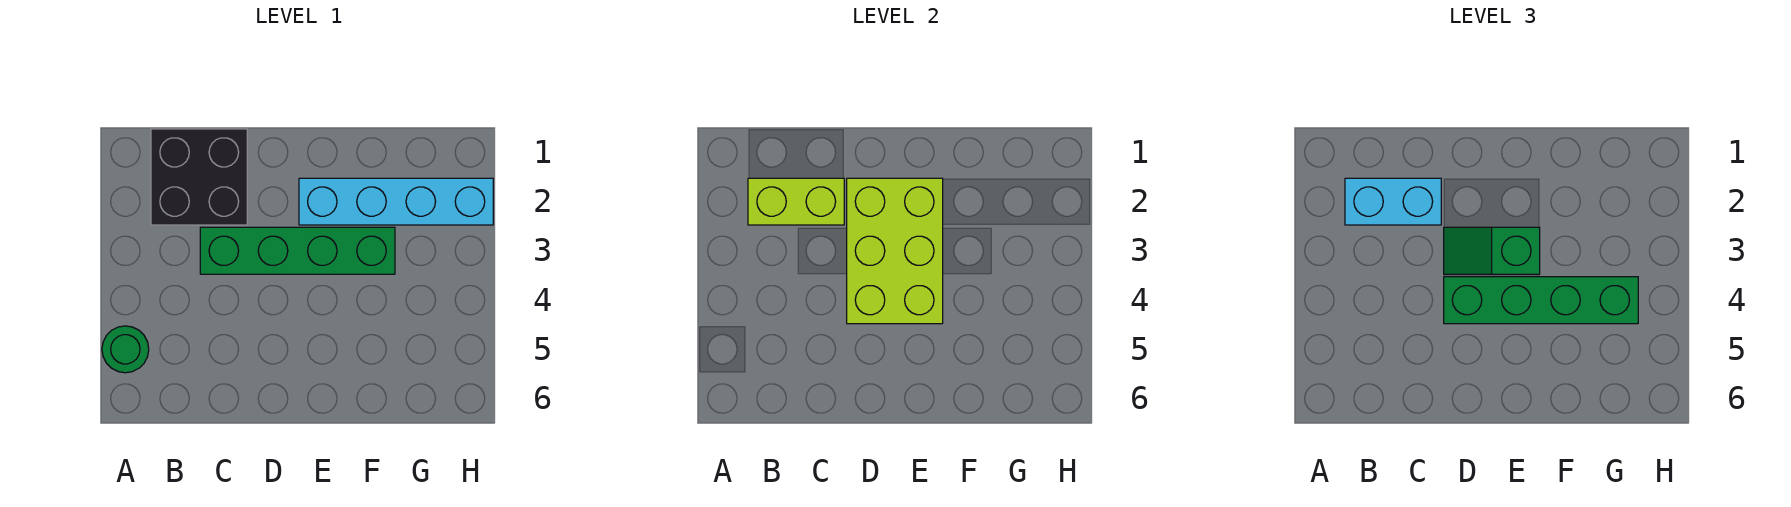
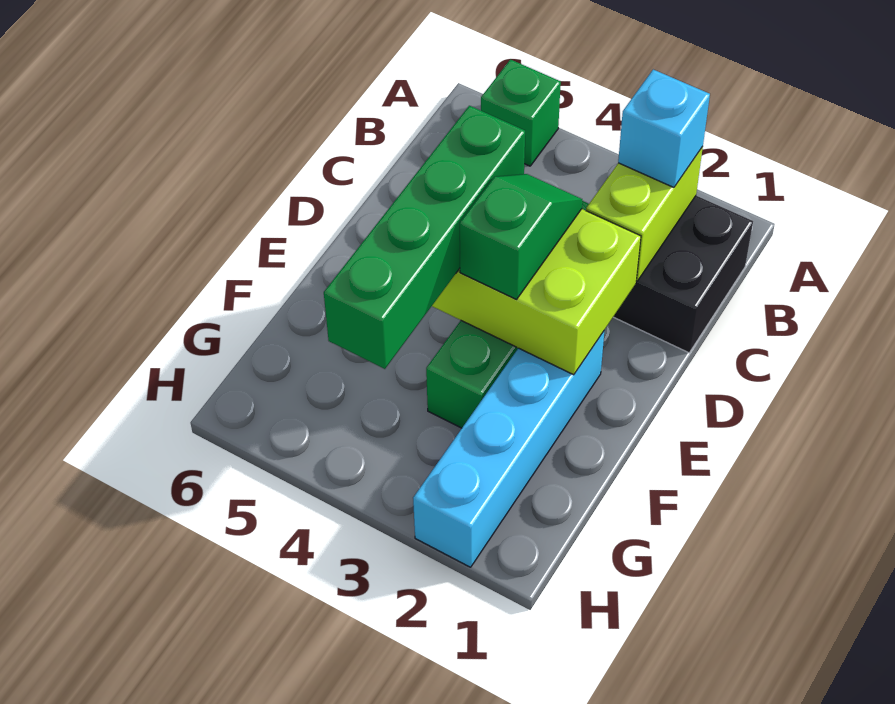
green 1x1 round brick [102,326,149,373] -> green 1x1 brick [481,60,561,166]
cyan 1x2 brick [1345,178,1441,225] -> cyan 1x1 brick [618,70,710,187]

